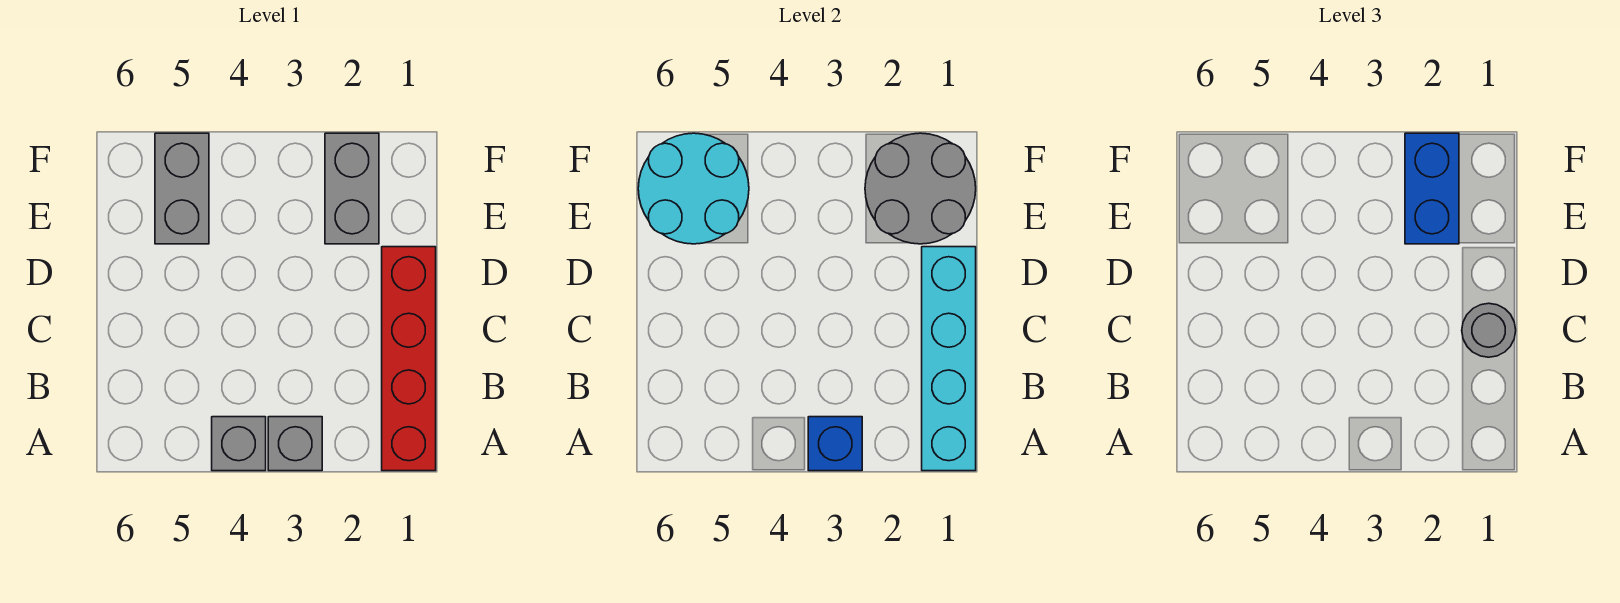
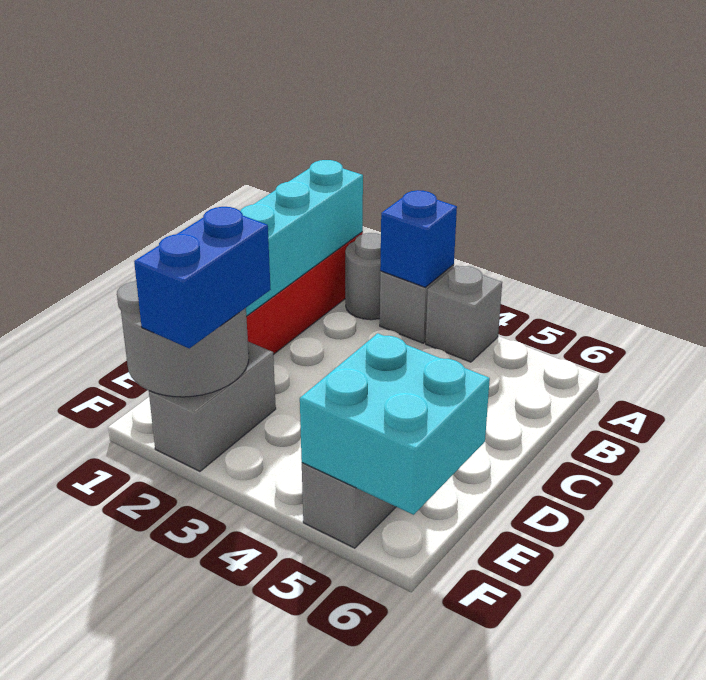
grey 1x1 round brick [1462,303,1516,357] -> grey 1x1 round brick moved to [345,233,381,320]
cyan 2x2 round brick [638,133,749,244] -> cyan 2x2 brick [300,333,490,515]

